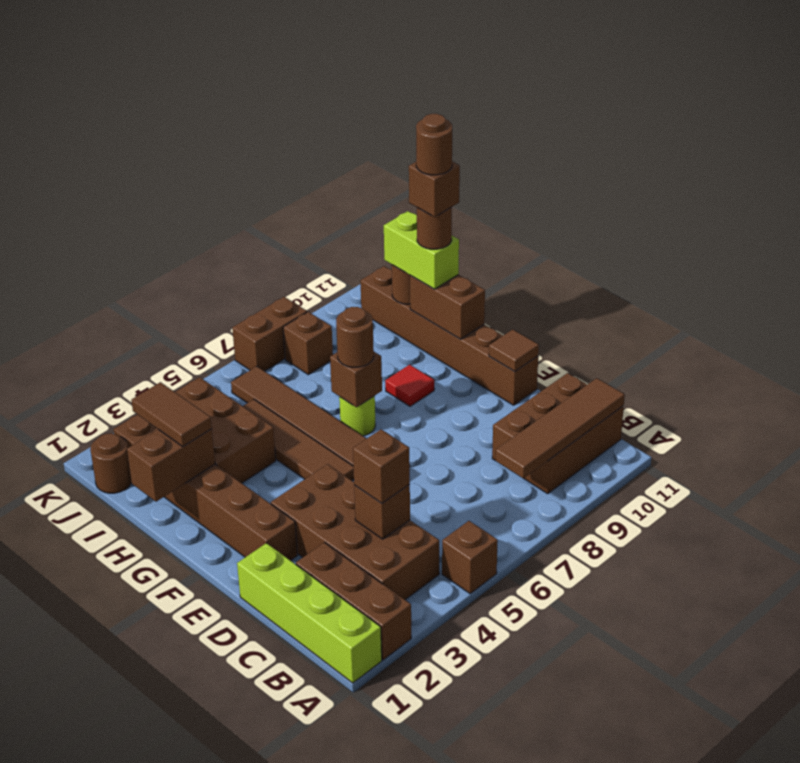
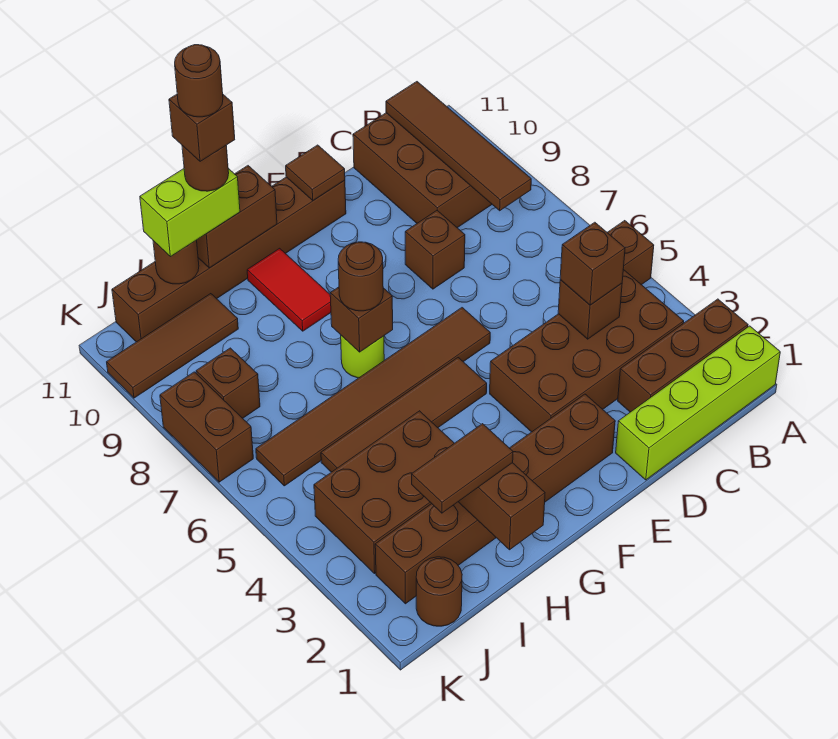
none -> brown 1x1 brick [405,211,465,289]
red 1x1 tile [385,365,434,406] -> red 1x2 tile [247,248,331,331]
none -> brown 1x3 tile [107,294,238,398]

